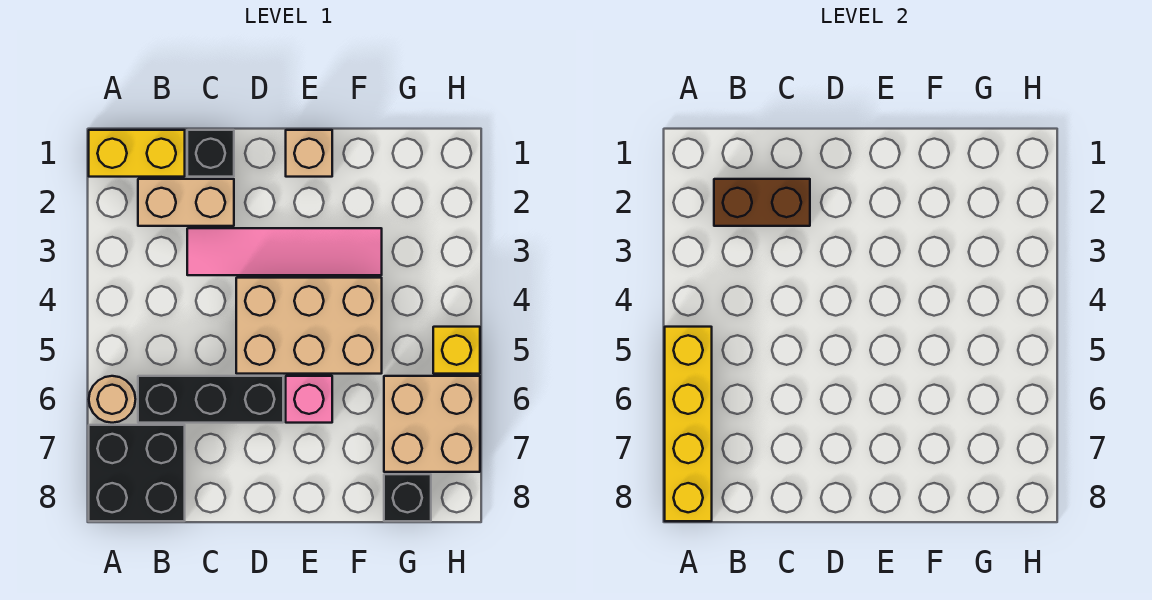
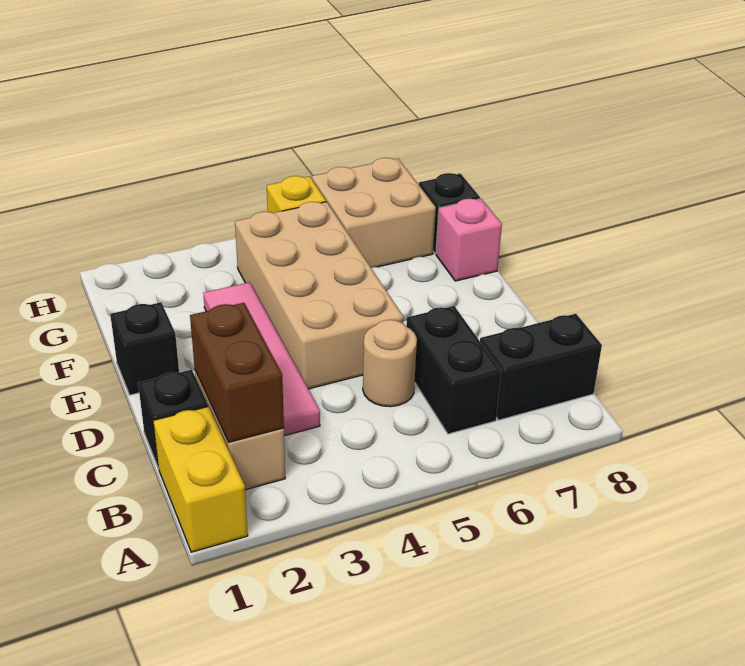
yellow 1x4 brick [665,327,712,521] -> none
tan 1x1 round brick [89,376,136,423] -> tan 1x1 round brick moved to [363,320,417,407]
black 2x2 brick [89,425,185,521] -> black 1x2 brick [480,314,602,420]
black 1x3 brick [138,376,283,423] -> black 1x2 brick [406,306,501,434]
tan 2x3 brick [236,278,382,374] -> tan 2x4 brick [235,202,403,389]
tan 1x1 brick [286,130,332,177] -> black 1x1 brick [110,302,179,395]
pink 1x1 brick [286,376,332,423] -> pink 1x1 brick moved to [436,199,502,281]

